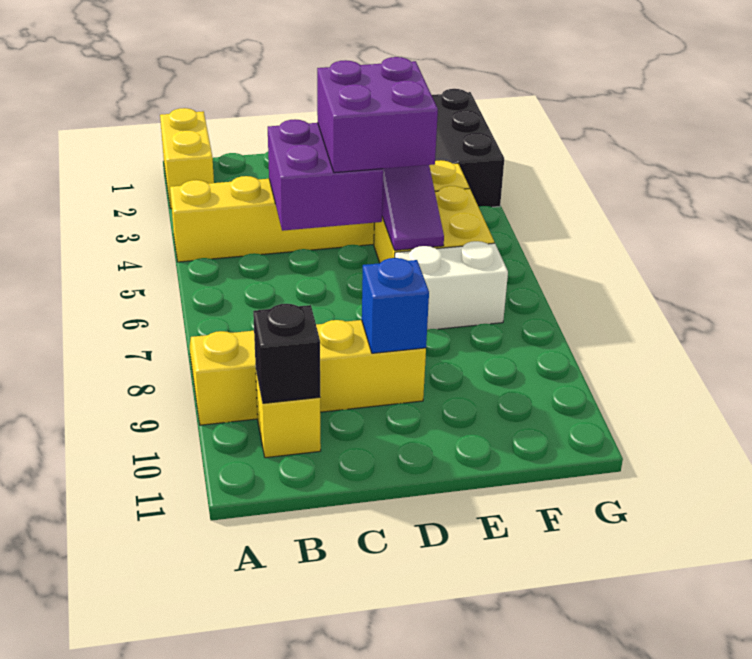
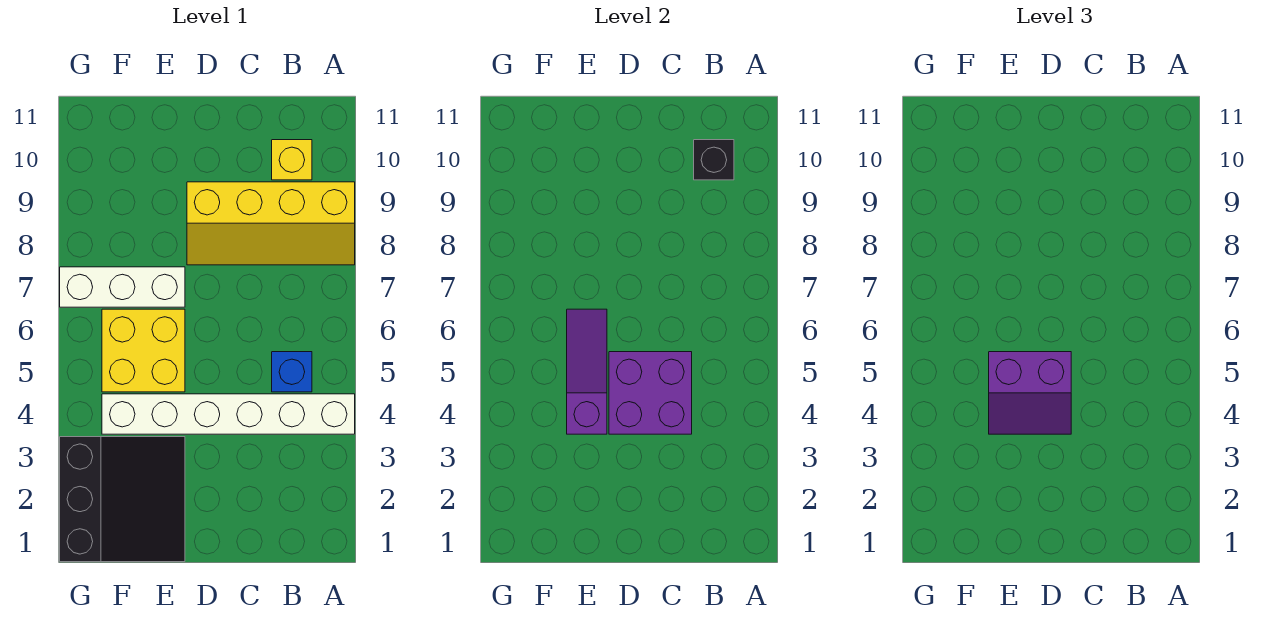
yellow 1x2 brick [160,108,214,209] -> none
yellow 1x6 brick [170,160,469,262] -> white 1x6 brick [102,394,355,434]
purple 2x2 brick [317,57,438,173] -> purple 2x2 slope [989,352,1071,434]
blue 1x1 brick [362,258,429,353] -> blue 1x1 brick moved to [272,352,312,392]
white 1x2 brick [395,241,508,330] -> white 1x3 brick [60,267,185,307]

